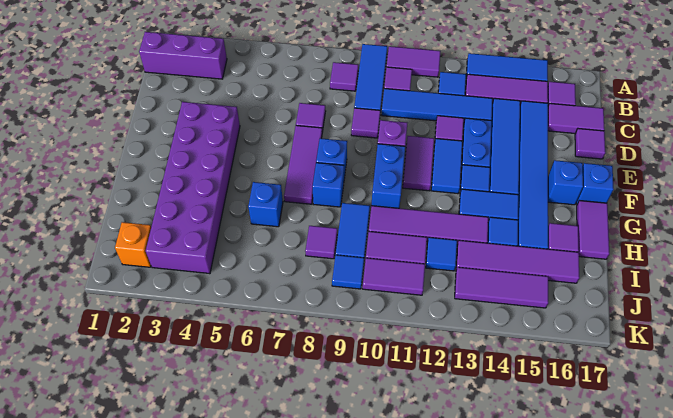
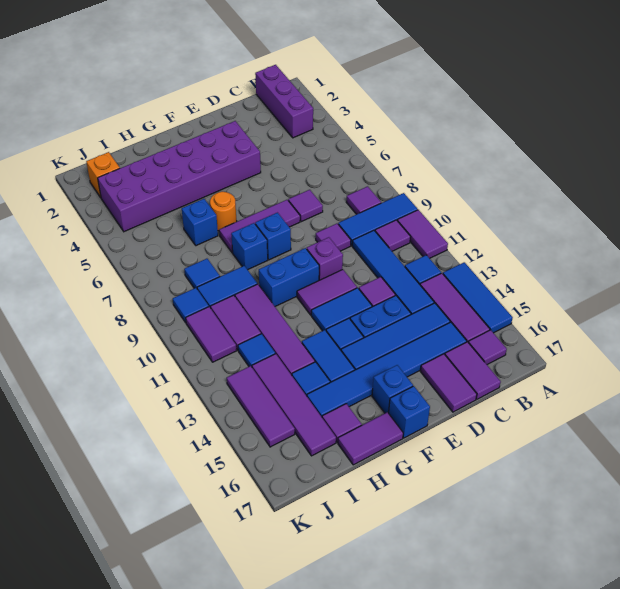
purple 1x1 tile [575,129,605,159] -> purple 1x2 tile [421,354,477,412]
none -> orange 1x1 round brick [210,192,237,231]
purple 1x1 tile [305,226,337,259] -> blue 1x1 tile [184,259,220,288]

